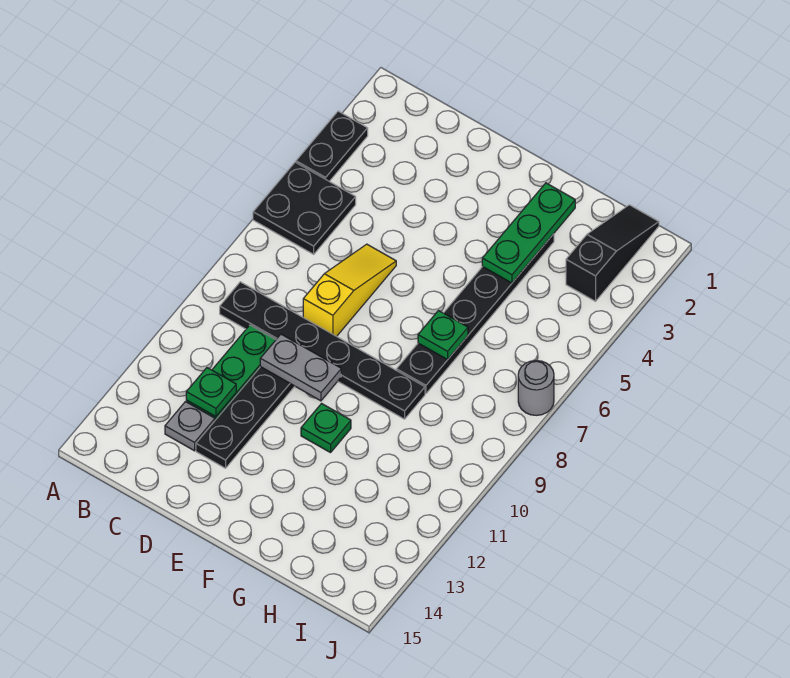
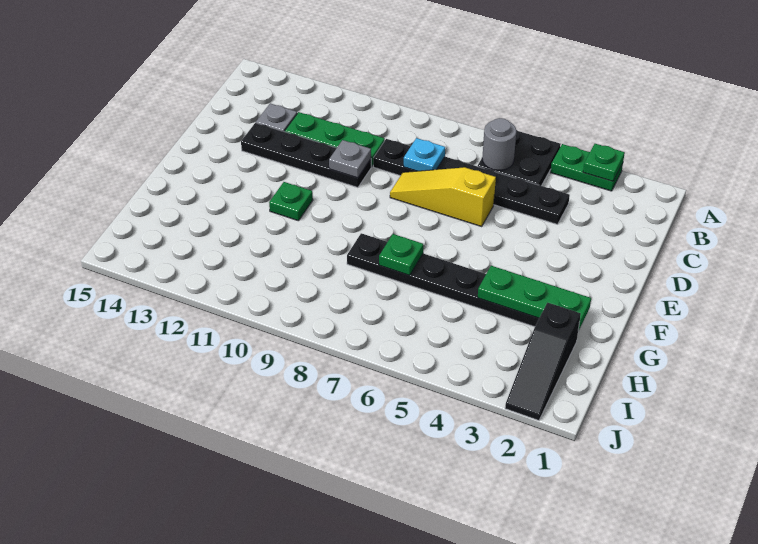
black 1x2 plate [296,111,368,181] -> green 1x2 plate [551,144,623,191]
black 1x6 plate [220,282,425,419] -> black 1x6 plate turned to [373,139,570,224]
none -> cyan 1x1 plate [404,138,445,171]
green 1x1 plate [186,368,236,417] -> green 1x1 plate moved to [583,144,625,181]
yellow 1x3 slope [303,244,396,336] -> yellow 1x3 slope turned to [390,167,496,226]
grey 1x2 plate [260,334,341,401] -> grey 1x1 plate [329,140,371,178]
black 1x3 slope [566,205,659,301] -> black 1x3 slope turned to [505,303,581,420]
grey 1x1 round brick [518,360,554,415] -> grey 1x1 round brick moved to [482,118,516,170]

